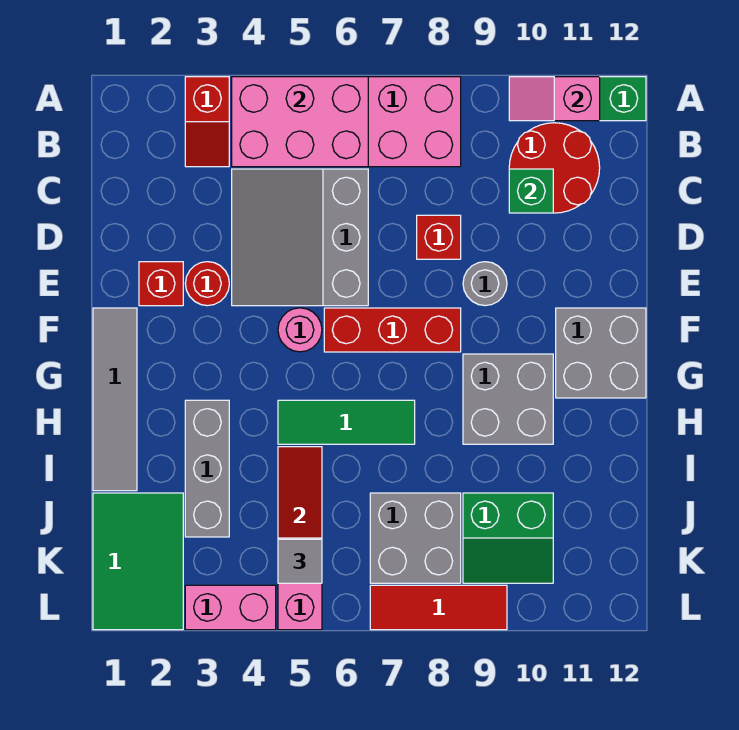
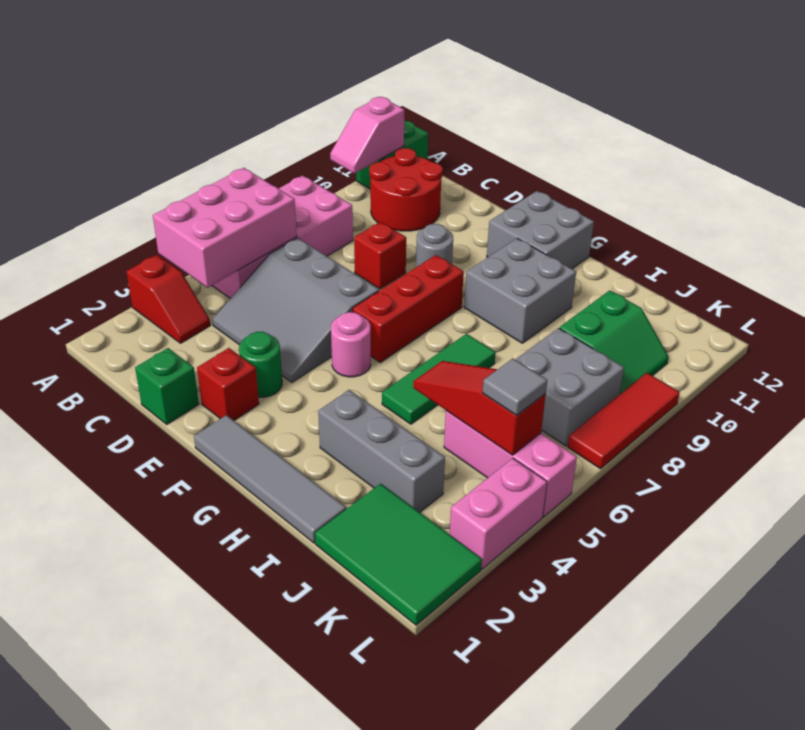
green 1x1 brick [509,169,553,213] -> green 1x1 brick moved to [135,348,199,424]
red 1x1 round brick [185,262,229,306] -> green 1x1 round brick [239,332,282,397]

